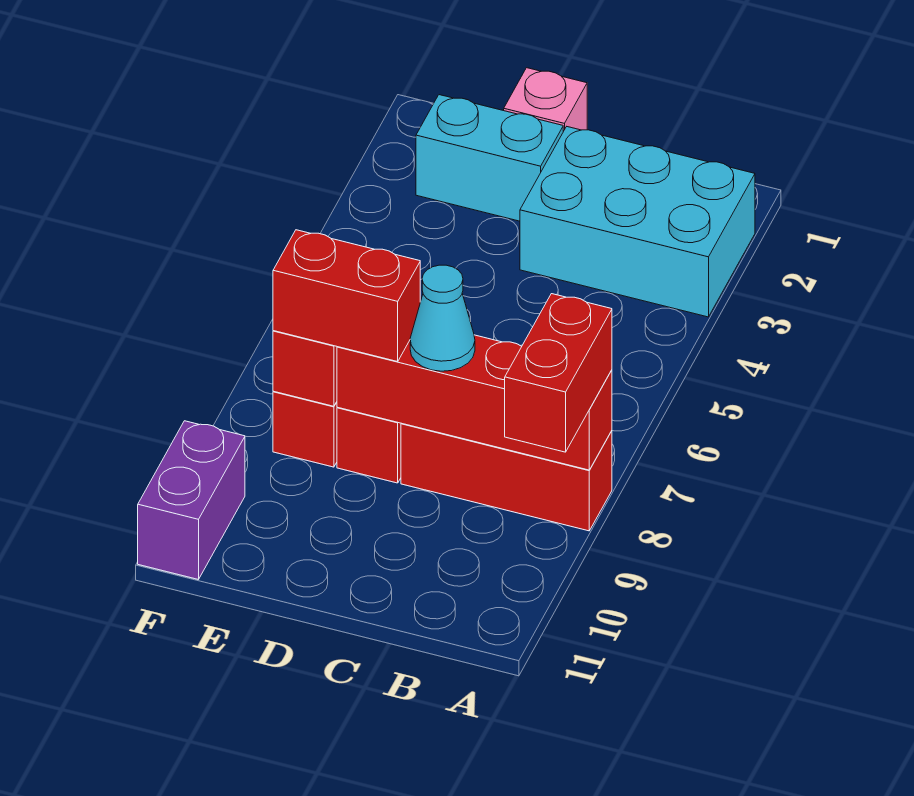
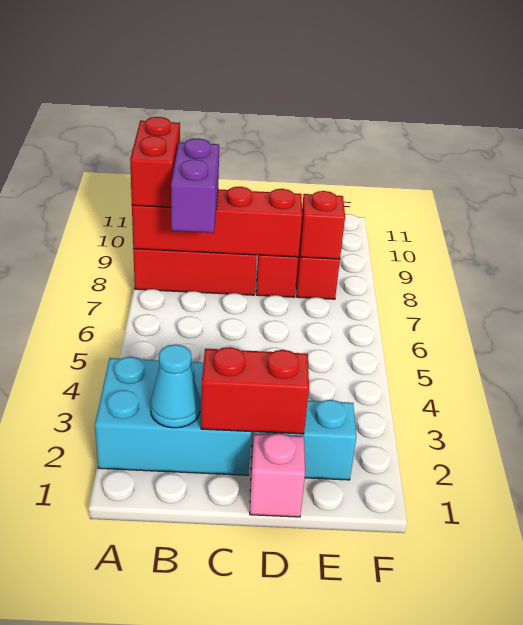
cyan 1x1 cone [410,265,475,371] -> cyan 1x1 cone moved to [150,344,200,428]
red 1x2 brick [273,230,420,362] -> red 1x2 brick moved to [201,347,309,434]
purple 1x2 brick [138,421,245,580] -> purple 1x2 brick moved to [171,138,219,233]

